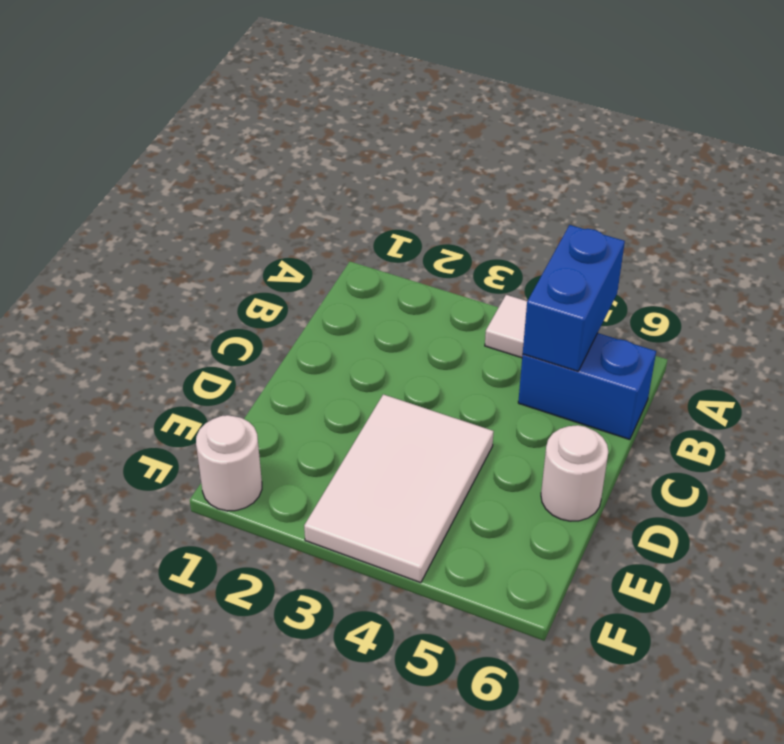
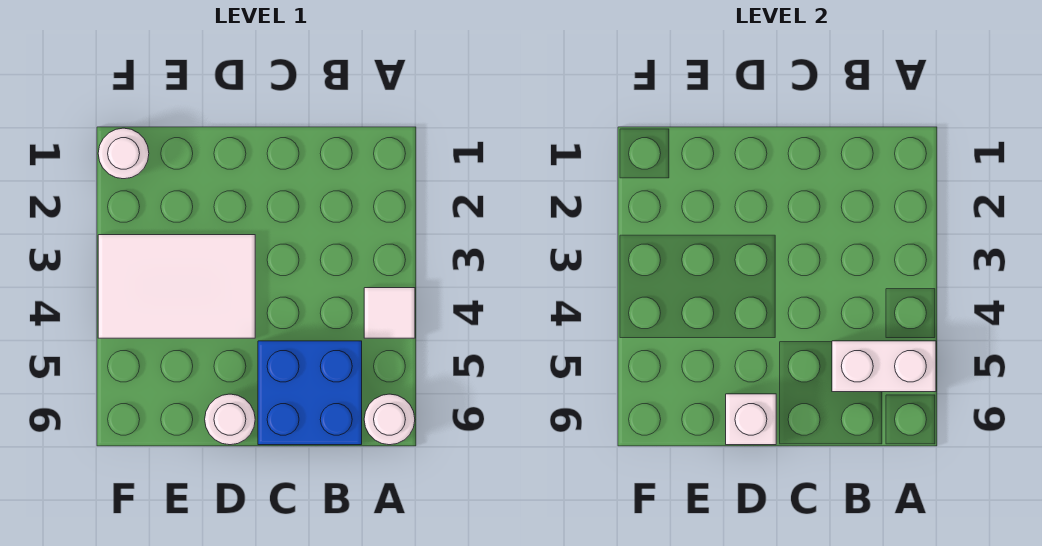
blue 1x2 brick [523,225,625,371] -> white 1x2 brick [832,341,936,392]
none -> white 1x1 round brick [364,394,415,445]
blue 1x2 brick [518,333,656,439] -> blue 2x2 brick [258,341,362,445]
none -> white 1x1 brick [726,394,776,445]

